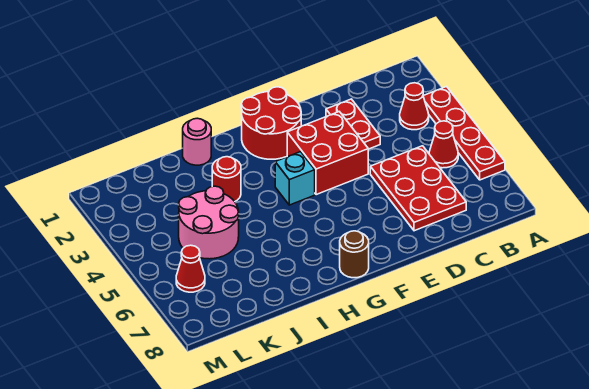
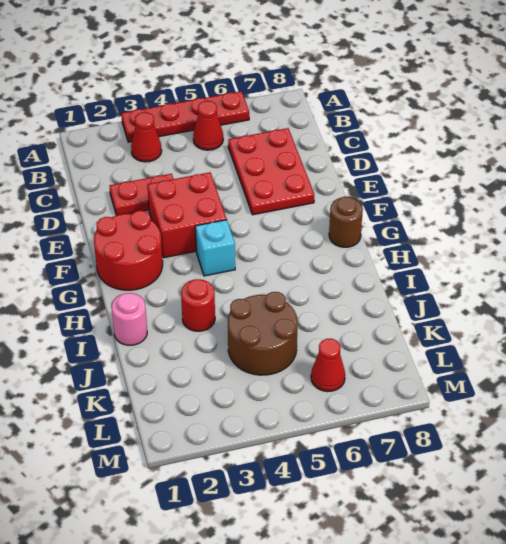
red 2x3 plate [370,146,466,231] -> red 2x3 plate turned to [228,128,314,215]
pink 2x2 round brick [179,186,239,259] -> brown 2x2 round brick [228,292,298,375]

